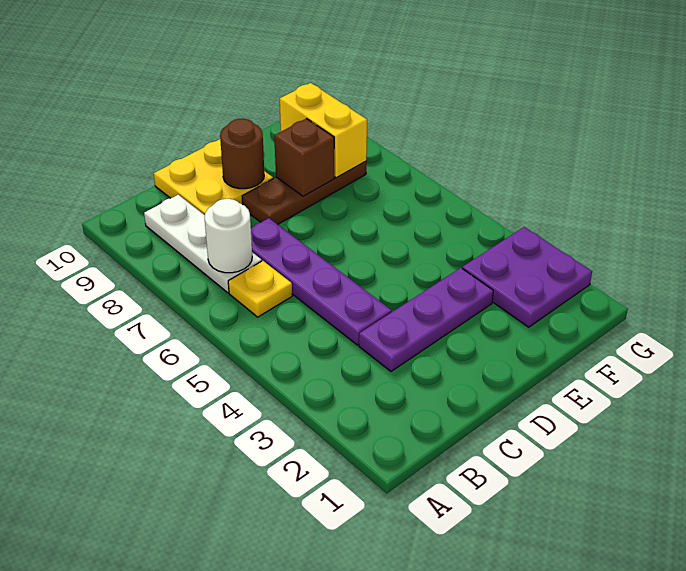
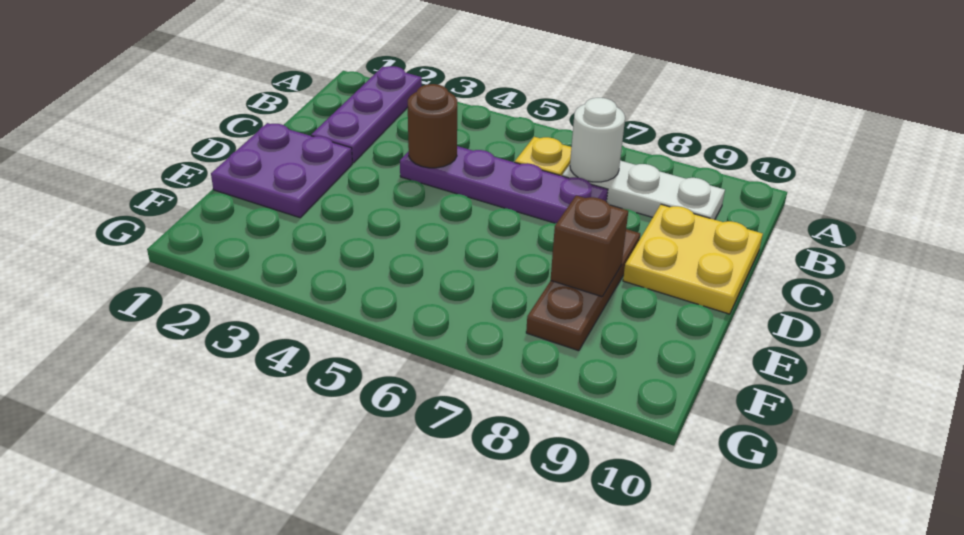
purple 1x3 plate [359,268,493,371] -> purple 1x3 plate moved to [311,66,422,163]
brown 1x1 round brick [220,119,264,189] -> brown 1x1 round brick moved to [408,84,457,168]
purple 2x2 plate [462,227,592,327] -> purple 2x2 plate moved to [211,123,352,218]
yellow 1x2 brick [280,83,367,178] -> none

